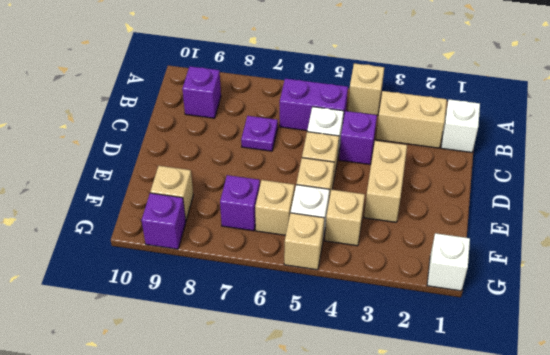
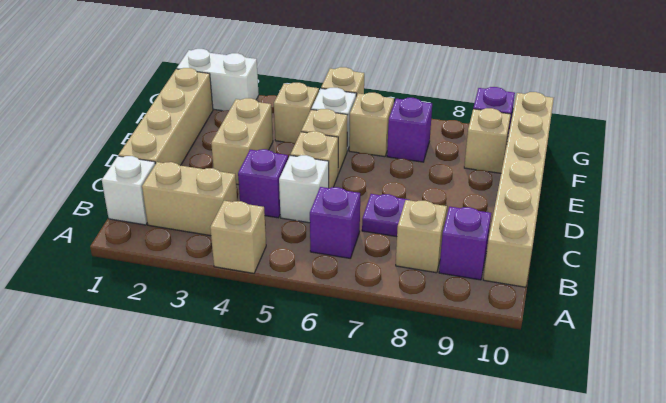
purple 1x2 brick [280,79,348,131] -> purple 1x1 brick [310,187,360,258]
none -> tan 1x1 brick [396,200,447,273]
none -> tan 1x6 brick [483,92,554,287]
none -> tan 1x4 brick [119,68,213,166]
white 1x1 brick [427,233,470,291] -> white 1x2 brick [177,49,259,111]

